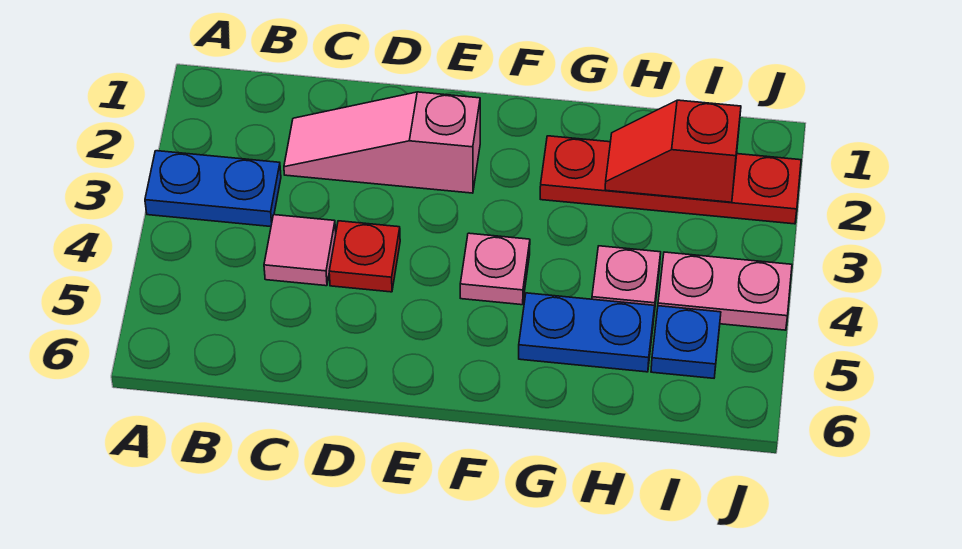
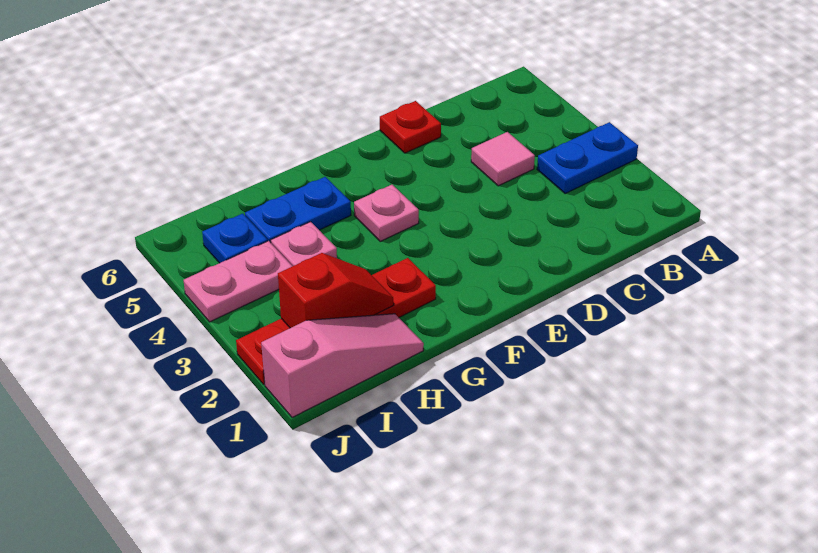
pink 1x3 slope [284,92,480,193] -> pink 1x3 slope moved to [261,314,424,418]
red 1x1 plate [329,221,400,292] -> red 1x1 plate moved to [380,101,441,153]

